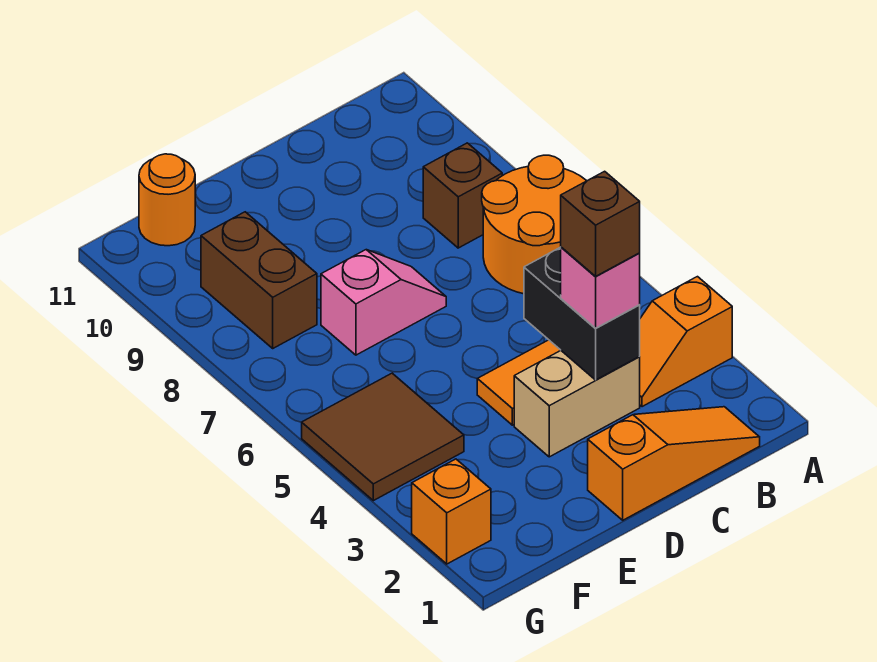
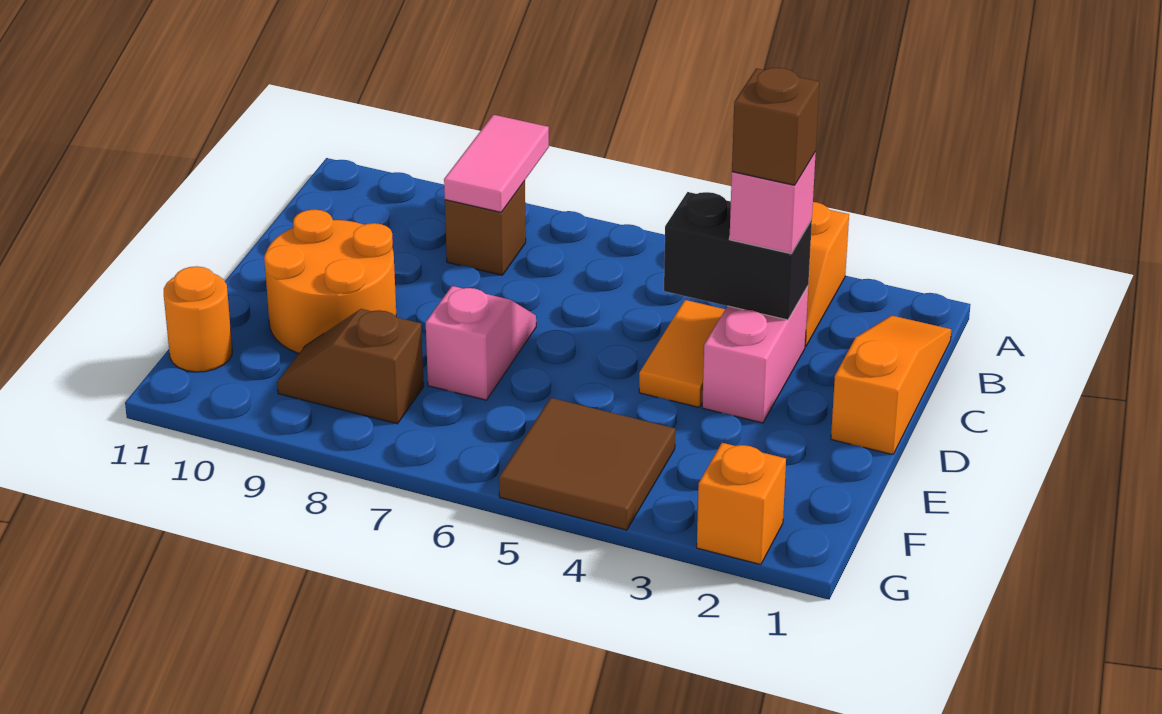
orange 2x2 round brick [482,155,586,294] -> orange 2x2 round brick moved to [264,209,396,353]
none -> pink 1x2 tile [444,115,549,212]
tan 1x2 brick [514,351,640,457] -> pink 1x2 brick [702,286,808,423]
brown 1x2 brick [201,212,317,348] -> brown 1x2 slope [277,309,424,424]

